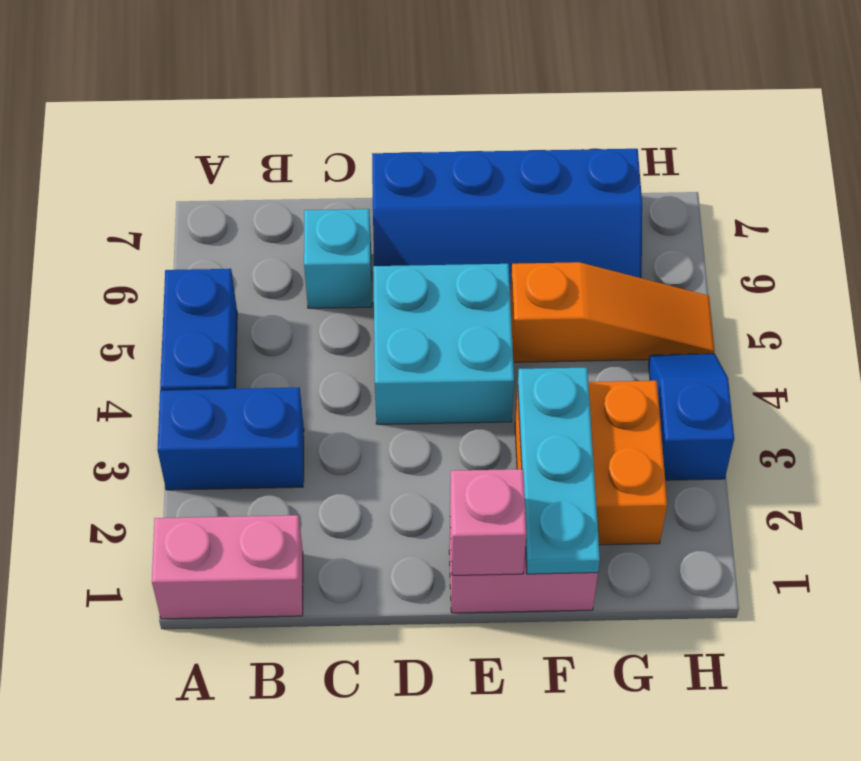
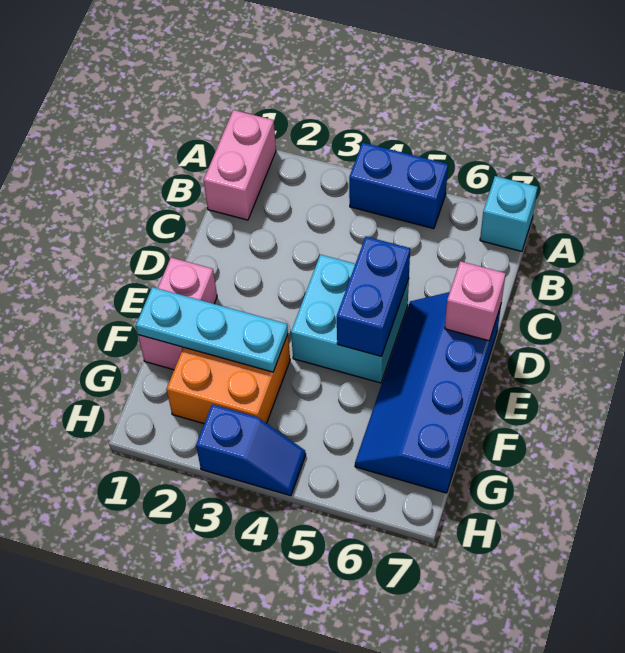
blue 1x2 brick [157,387,304,490] -> blue 1x2 brick moved to [337,237,410,356]
cyan 1x1 brick [304,209,372,308] -> cyan 1x1 brick moved to [480,176,538,251]
pink 1x1 brick [450,469,526,575] -> pink 1x1 brick moved to [445,261,506,341]
orange 1x3 slope [510,262,715,362] -> none

